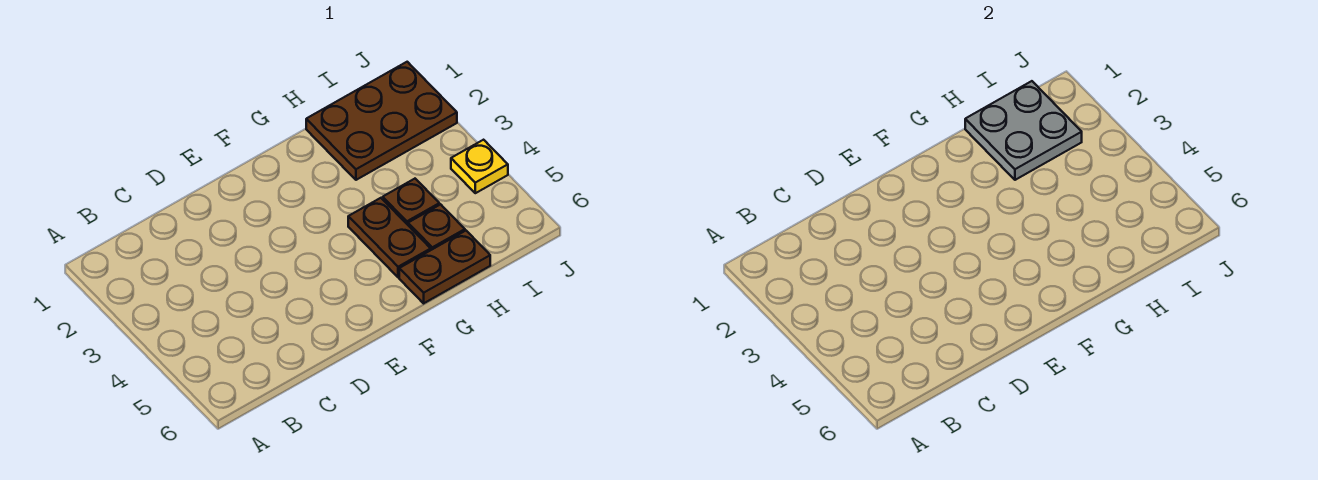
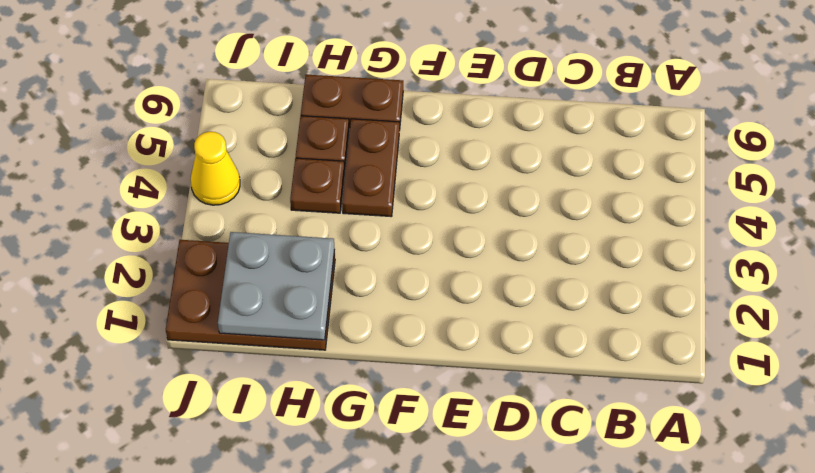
yellow 1x1 plate [451,140,508,193] -> yellow 1x1 cone [191,132,240,205]

